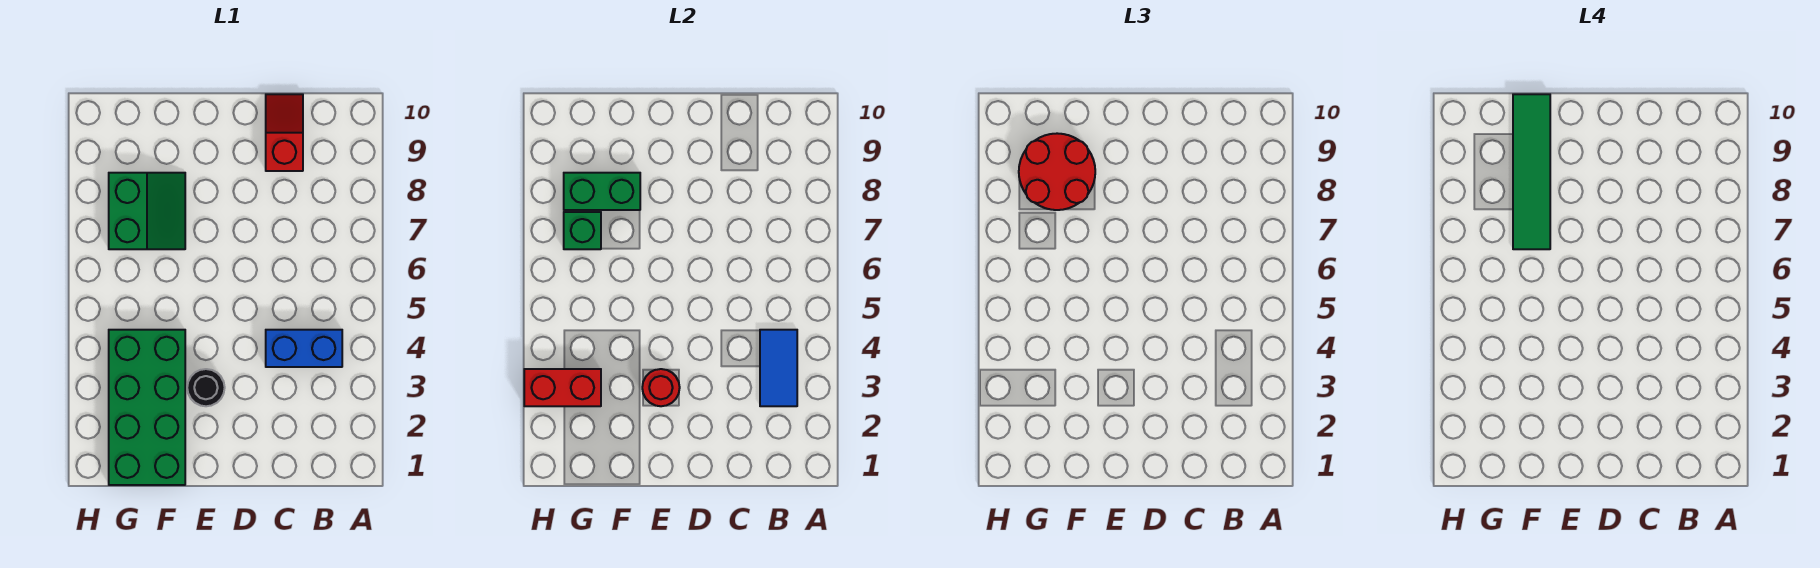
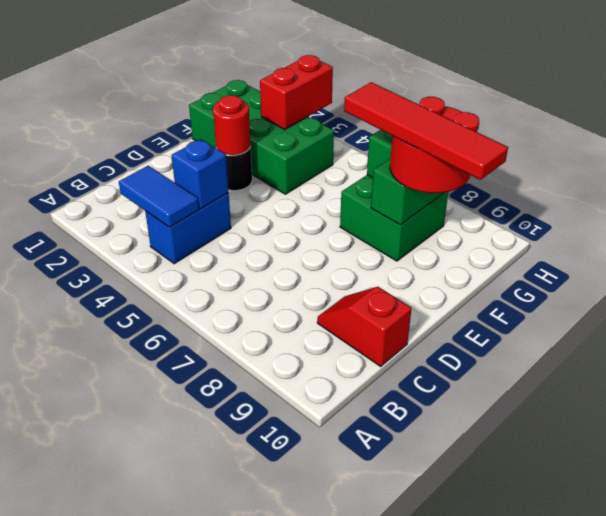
none -> blue 1x1 brick [172,139,228,209]
red 1x2 slope [266,94,303,171] -> red 1x2 slope turned to [317,287,412,366]
green 2x2 slope [109,173,185,249] -> green 2x2 brick [340,175,448,261]
green 1x4 tile [1513,94,1550,249] -> red 1x4 tile [344,82,508,180]

